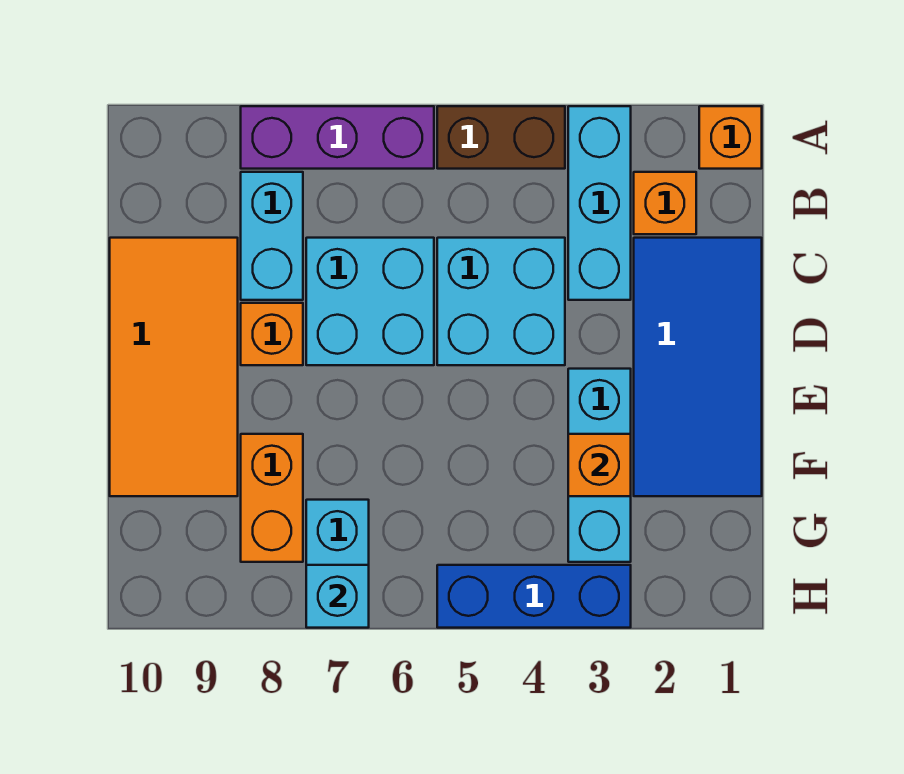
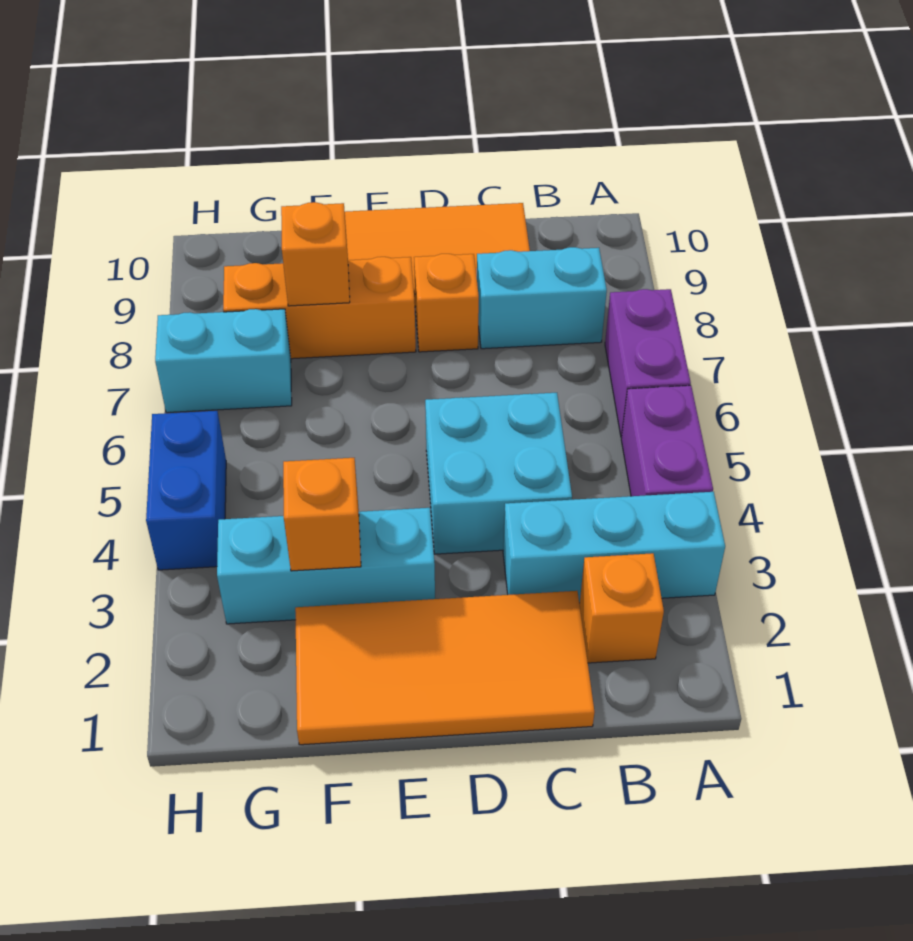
orange 1x1 brick [699,106,762,169] -> orange 1x1 brick moved to [281,202,350,306]
brown 1x2 brick [437,106,565,169] -> purple 1x2 brick [621,385,713,496]
purple 1x3 brick [241,106,434,169] -> purple 1x2 brick [605,289,691,437]
blue 2x4 tile [634,238,762,496] -> orange 2x4 tile [295,591,595,745]
cyan 2x2 brick [306,238,434,365] -> none
orange 1x2 brick [241,434,303,562] -> orange 1x3 brick [223,257,416,359]
blue 1x3 brick [437,565,631,628] -> blue 1x2 brick [146,411,226,570]
cyan 1x1 brick [306,565,369,628] -> none

